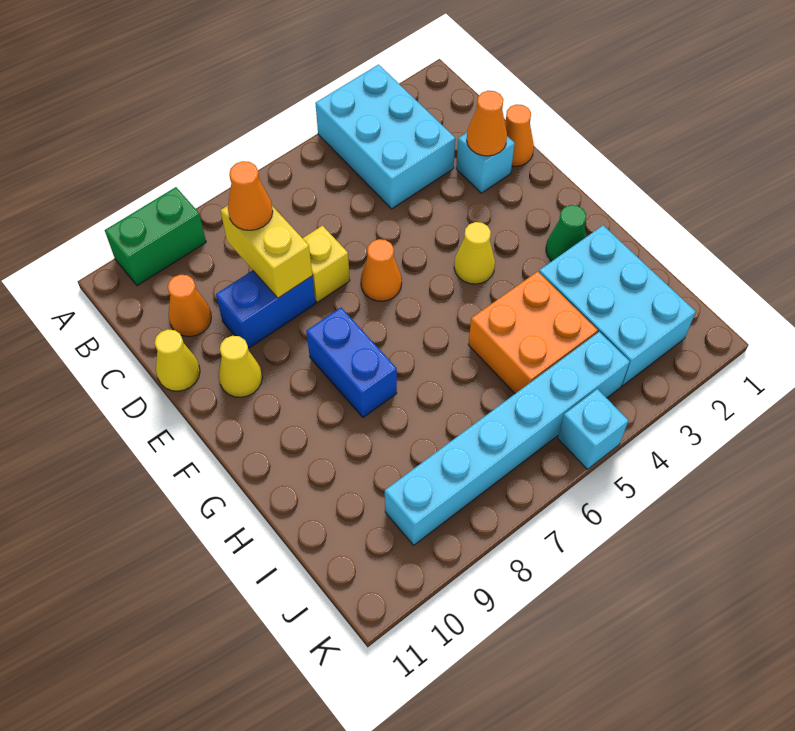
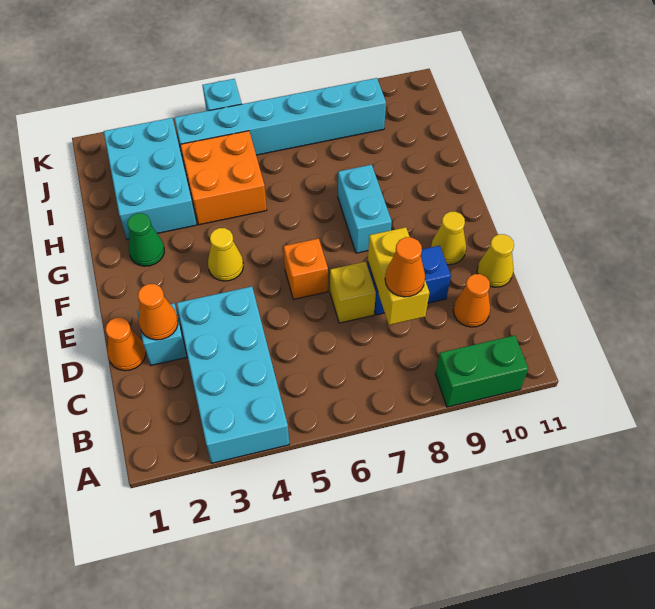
cyan 2x3 brick [315,65,455,209] -> cyan 2x4 brick [177,286,289,463]
orange 1x1 cone [361,239,402,301] -> orange 1x1 brick [283,238,328,299]
blue 1x2 brick [306,308,397,417] -> cyan 1x2 brick [338,165,392,253]

